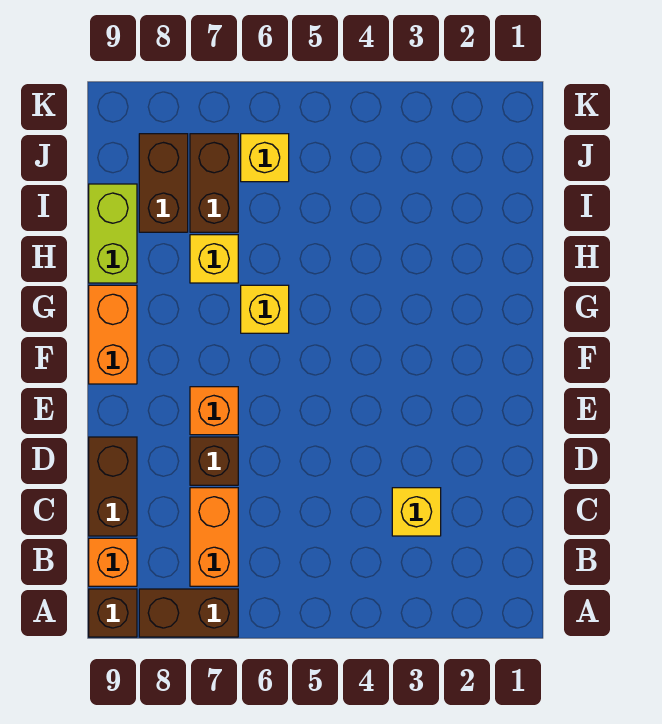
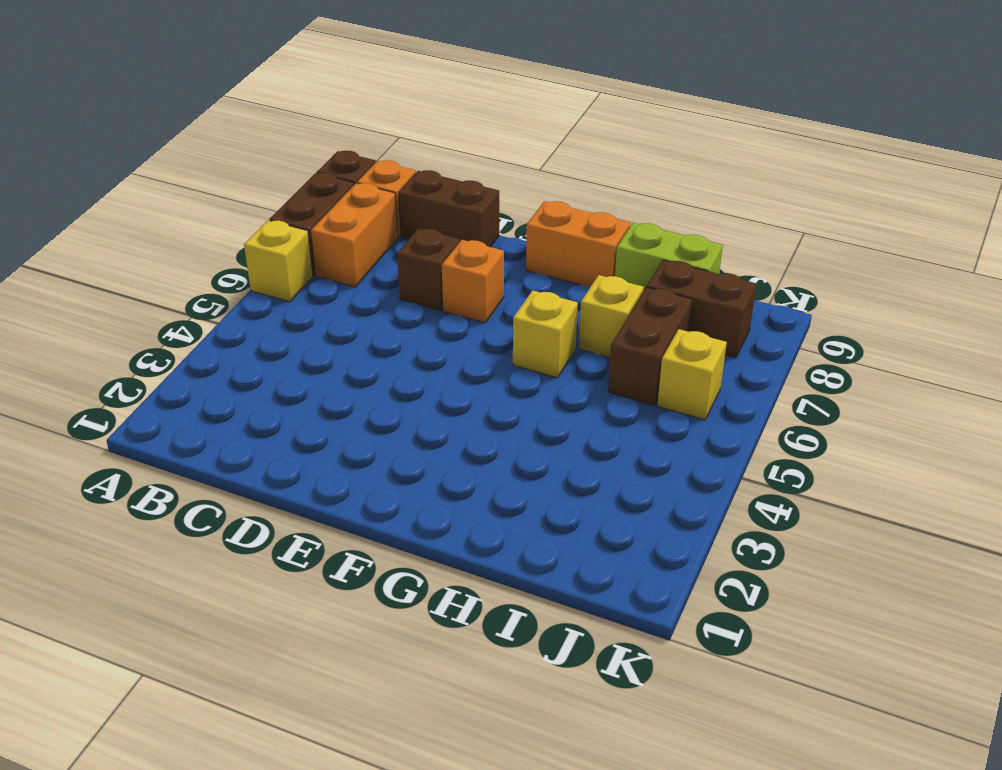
orange 1x2 brick [190,488,238,586] -> orange 1x2 brick turned to [311,183,398,287]
yellow 1x1 brick [392,488,441,536] -> yellow 1x1 brick moved to [244,220,313,302]
brown 1x2 brick [190,134,238,232] -> brown 1x2 brick turned to [608,287,692,406]

